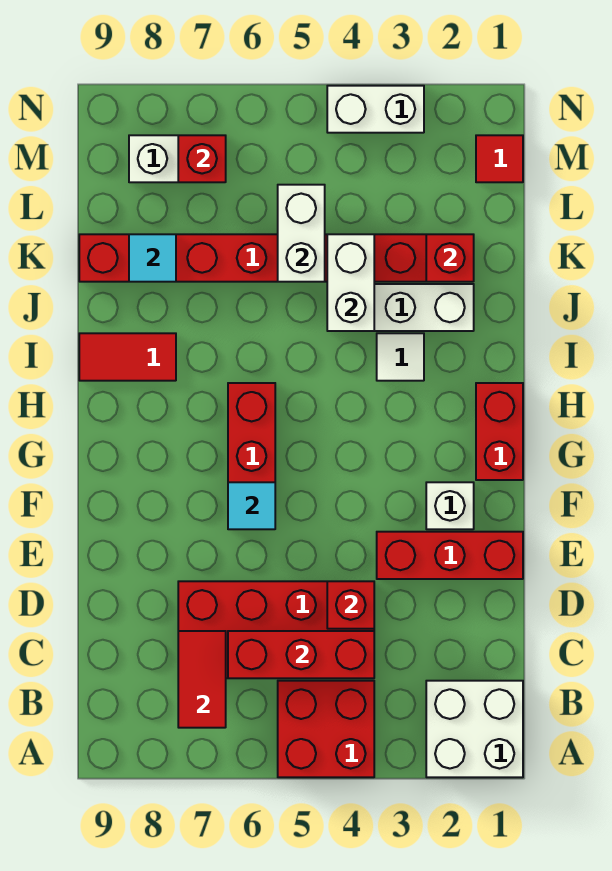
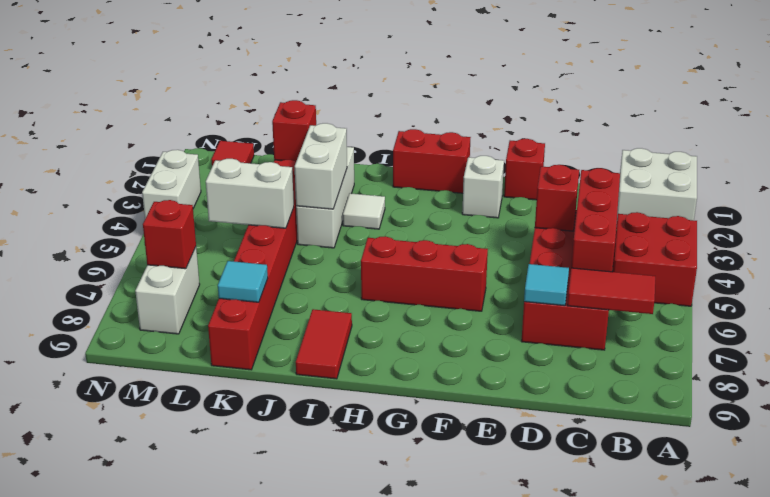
red 1x3 brick [377,532,523,579] -> red 1x1 brick [504,139,545,200]
cyan 1x1 tile [228,482,275,529] -> cyan 1x1 tile moved to [524,264,569,306]
white 1x2 brick [327,234,374,331] -> white 1x2 brick turned to [295,123,347,209]

